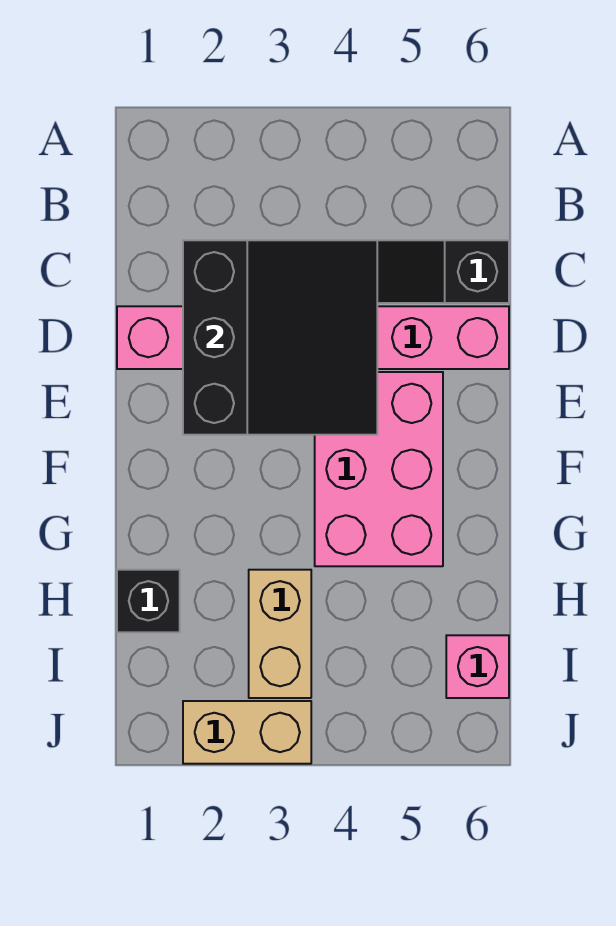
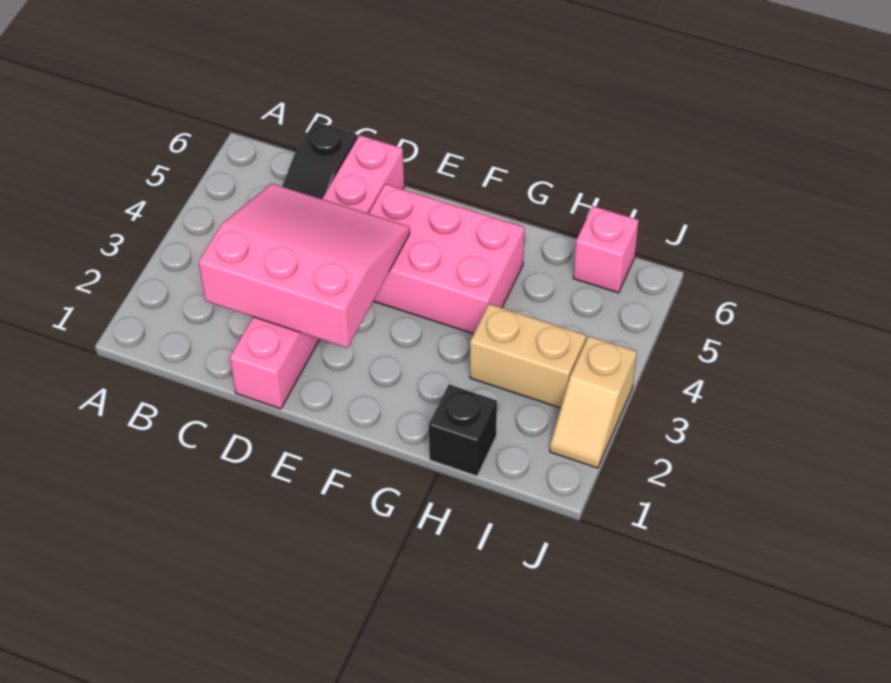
black 3x3 slope [183,240,377,435] -> pink 3x3 slope [198,183,410,348]
tan 1x2 brick [183,701,311,764] -> tan 1x2 slope [550,336,637,468]

